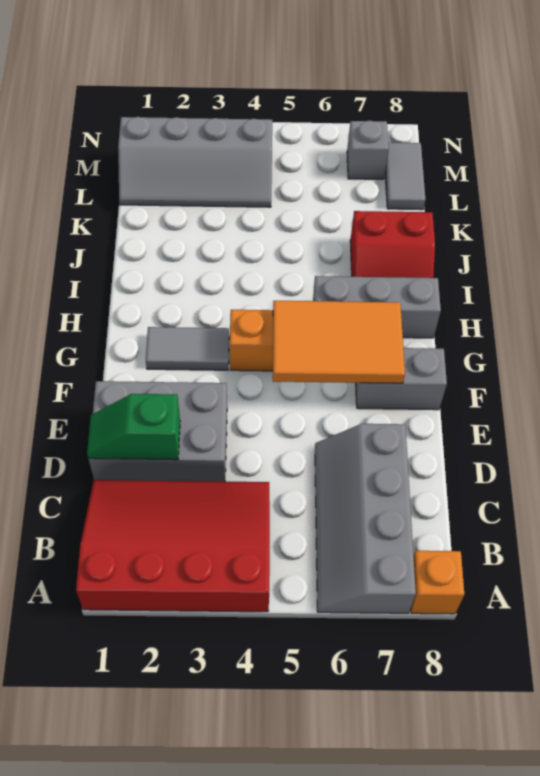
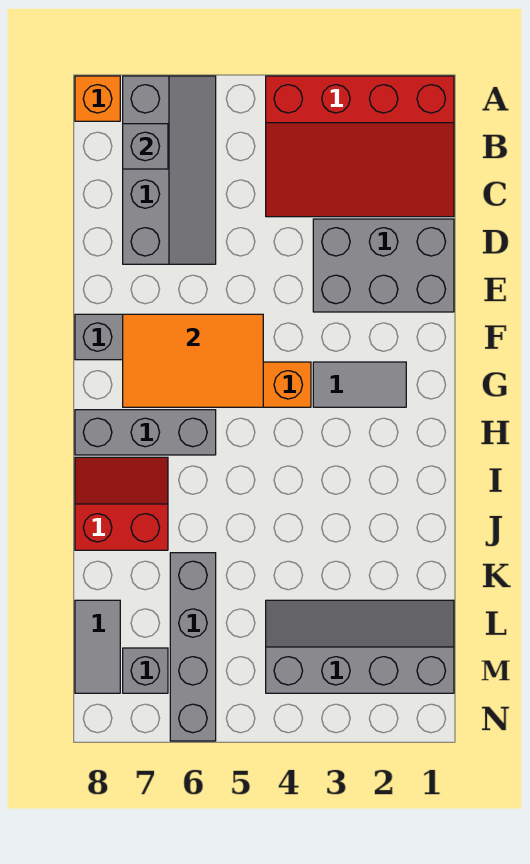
none -> grey 1x1 brick [123,124,168,169]
green 1x2 slope [87,394,180,460] -> none
none -> grey 1x4 brick [170,553,216,741]

